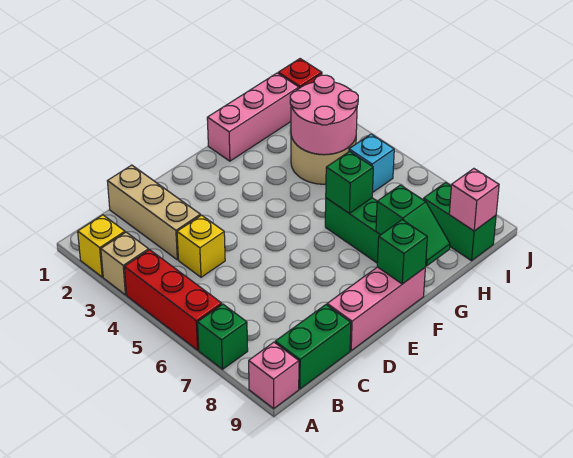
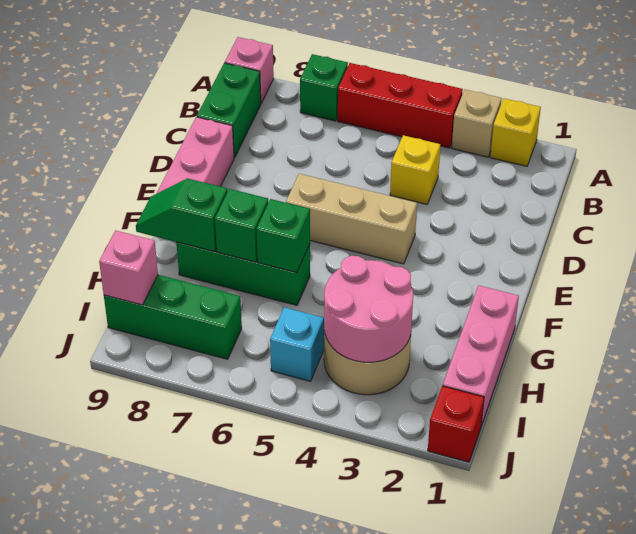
tan 1x3 brick [107,165,201,260] -> tan 1x3 brick moved to [286,174,417,264]
green 1x1 brick [377,220,427,284] -> green 1x1 brick moved to [215,189,268,262]
green 1x2 brick [423,182,496,261] -> green 1x3 brick [104,275,242,359]

